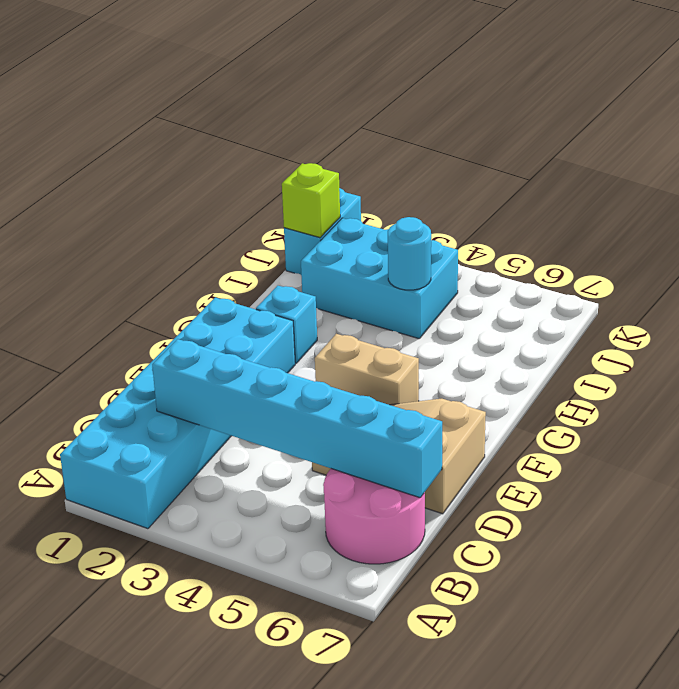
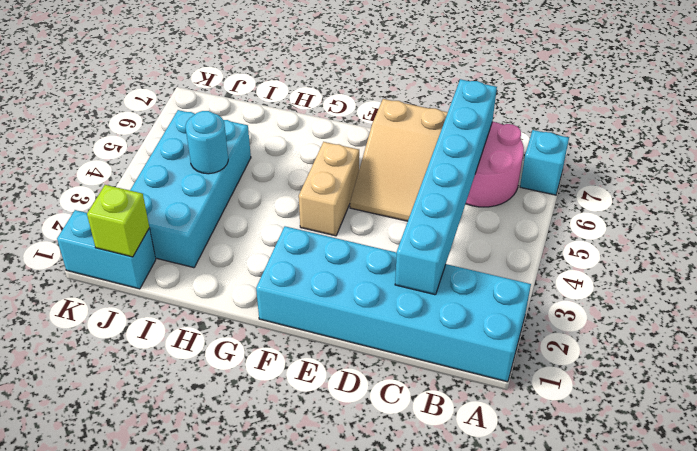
cyan 1x1 brick [256,286,317,363] -> cyan 1x1 brick moved to [520,130,569,195]
cyan 2x3 brick [301,218,458,339] -> cyan 2x4 brick [130,110,251,268]

